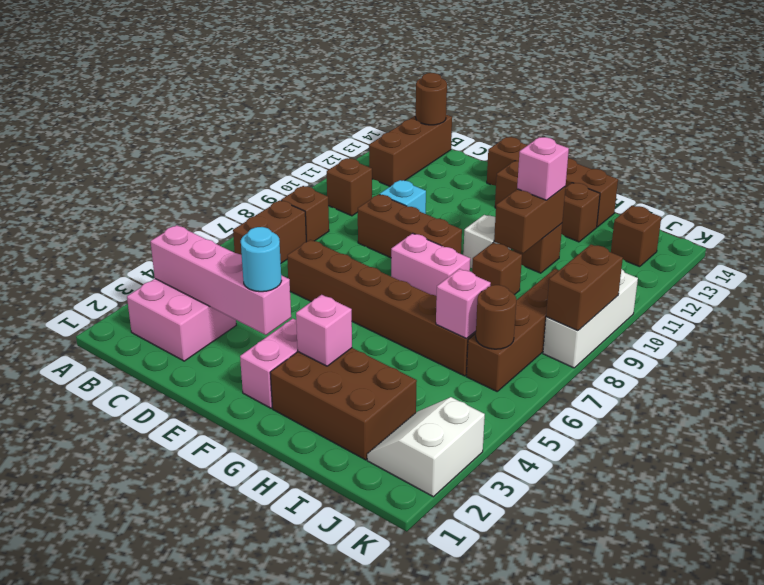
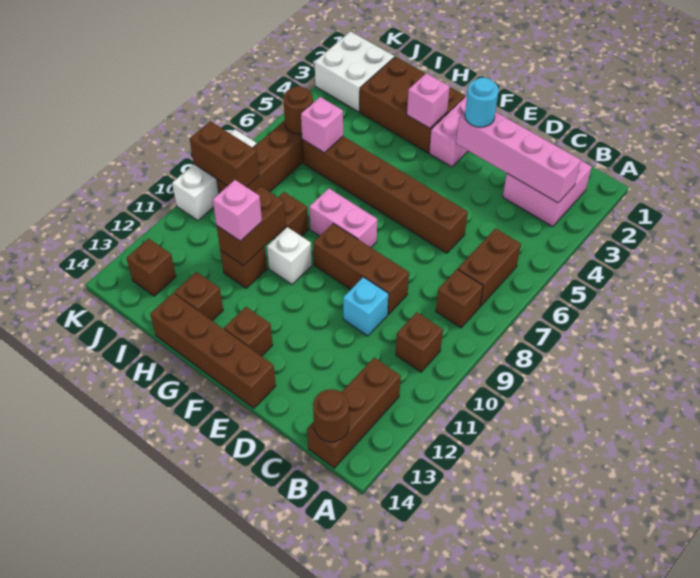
white 2x2 slope [367,397,485,497] -> white 2x2 brick [315,31,394,112]
brown 1x2 brick [546,245,623,331] -> brown 1x2 brick turned to [190,121,259,187]

